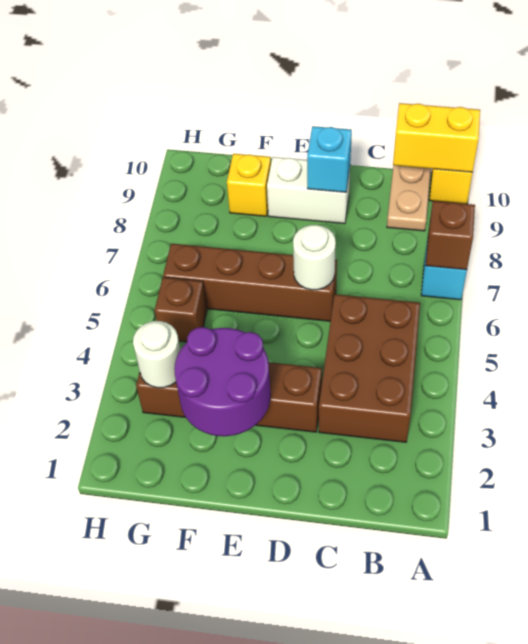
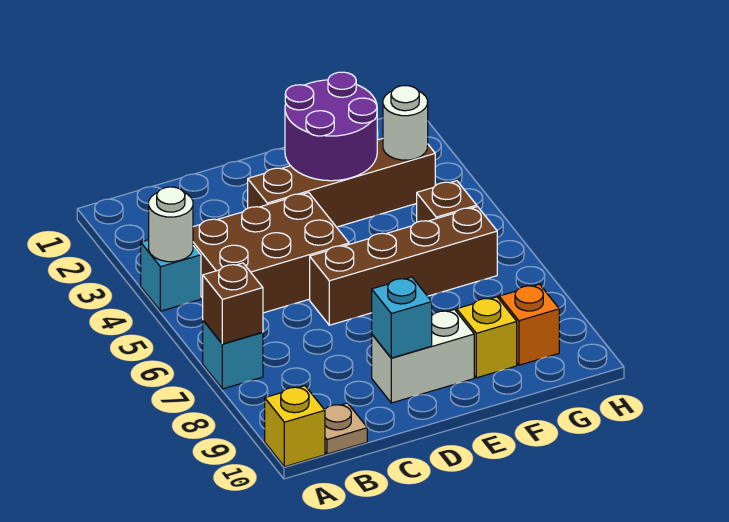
none -> cyan 1x1 brick [141,240,201,311]
yellow 1x2 brick [393,103,480,172] -> none
brown 2x3 brick [319,294,420,442] -> brown 2x3 brick turned to [193,192,349,313]
tan 1x2 plate [387,166,431,231] -> tan 1x1 plate [325,403,367,454]
white 1x1 round brick [293,225,336,290] -> white 1x1 round brick moved to [149,187,193,262]
none -> orange 1x1 brick [499,284,559,365]

